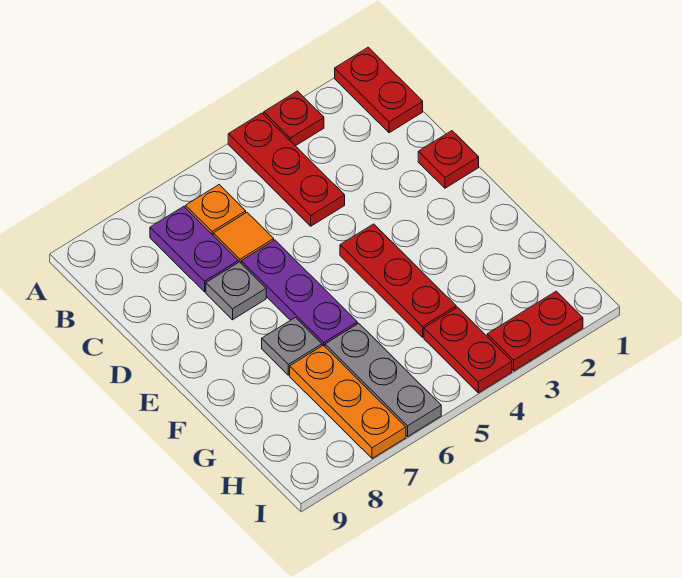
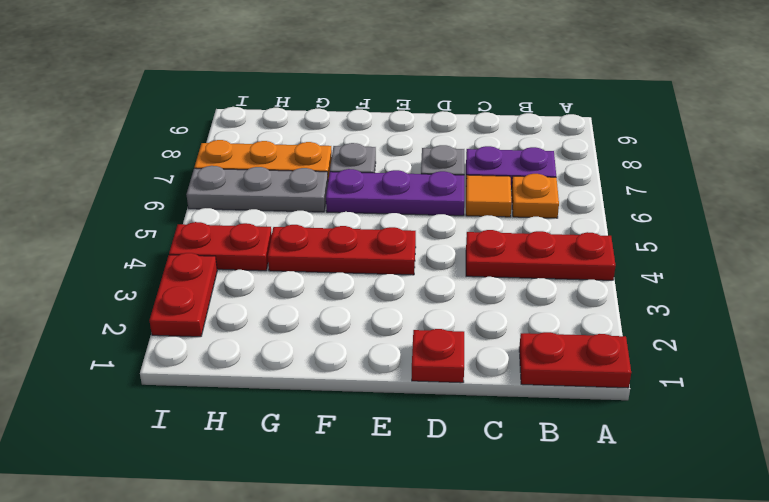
red 1x1 plate [264,91,324,146] -> none

